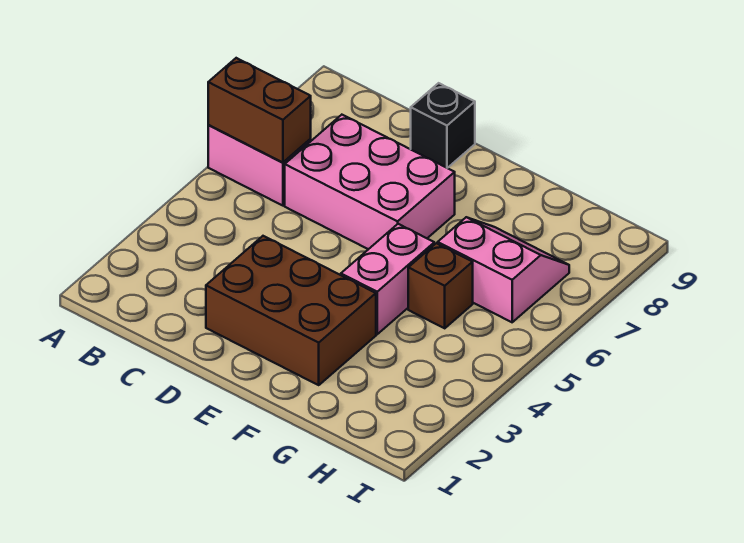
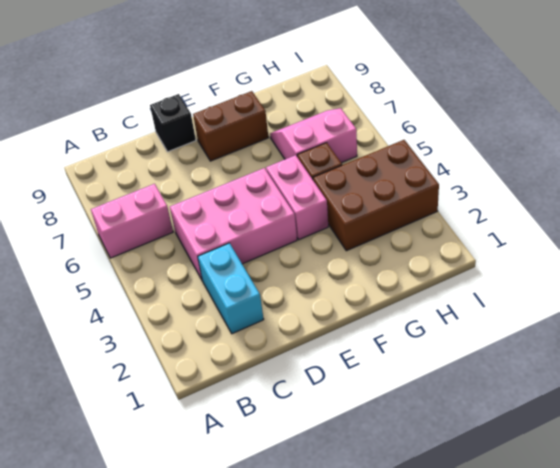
brown 1x2 brick [208,58,311,163] -> brown 1x2 brick moved to [193,91,268,161]
none -> cyan 1x2 brick [198,243,264,334]
pink 2x3 brick [285,115,455,249] -> pink 2x3 brick moved to [170,168,297,281]
brown 2x3 brick [206,236,376,385] -> brown 2x3 brick moved to [313,140,439,251]

